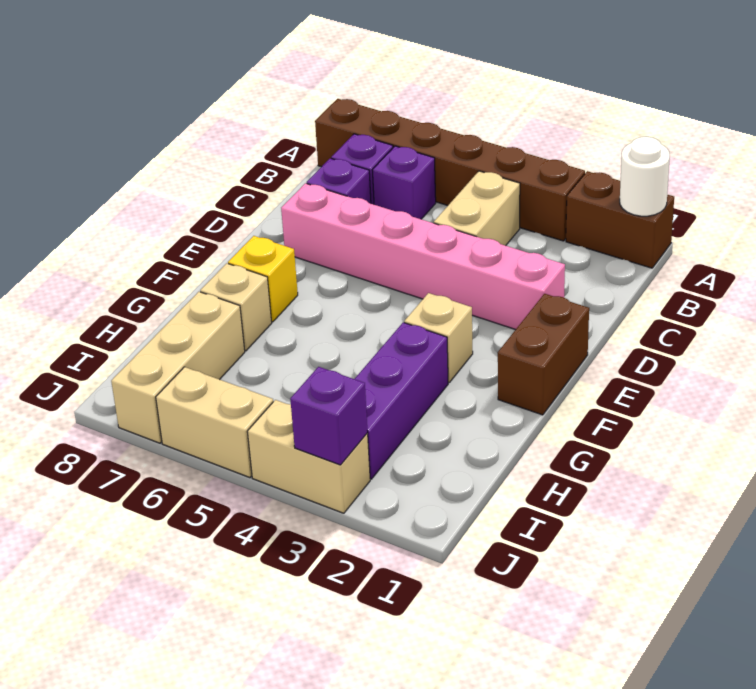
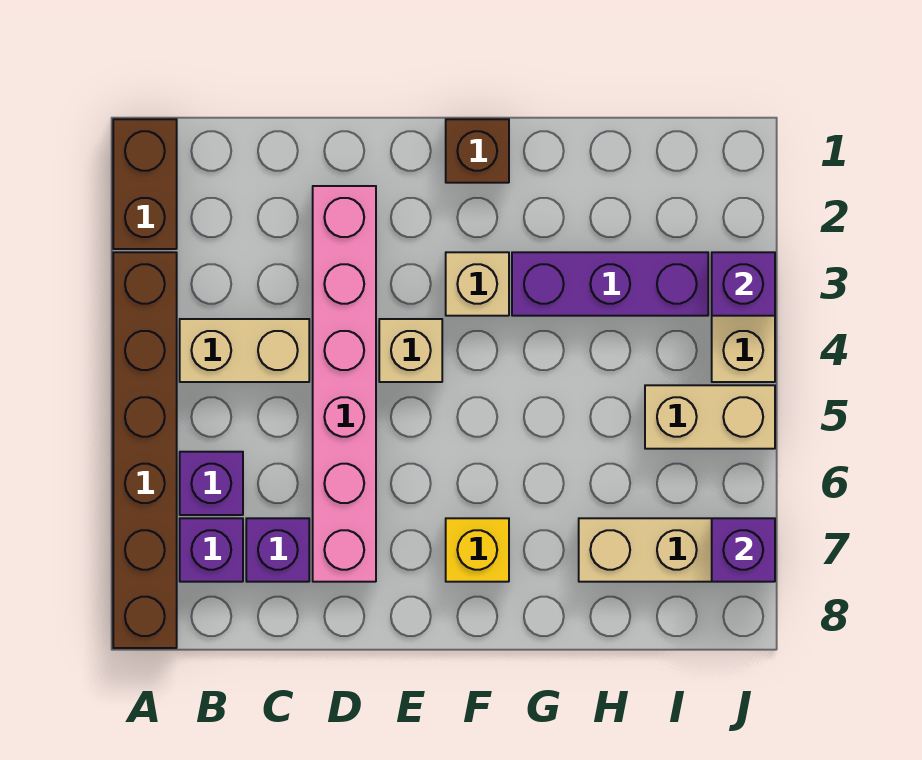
white 1x1 round brick [620,137,670,216] -> none
brown 1x2 brick [498,294,589,415] -> brown 1x1 brick [446,119,509,183]
tan 1x1 brick [200,263,272,351] -> tan 1x1 brick moved to [379,319,442,382]
tan 1x2 brick [156,367,273,478] -> tan 1x2 brick turned to [645,385,775,449]
none -> purple 1x1 brick [712,518,775,582]

